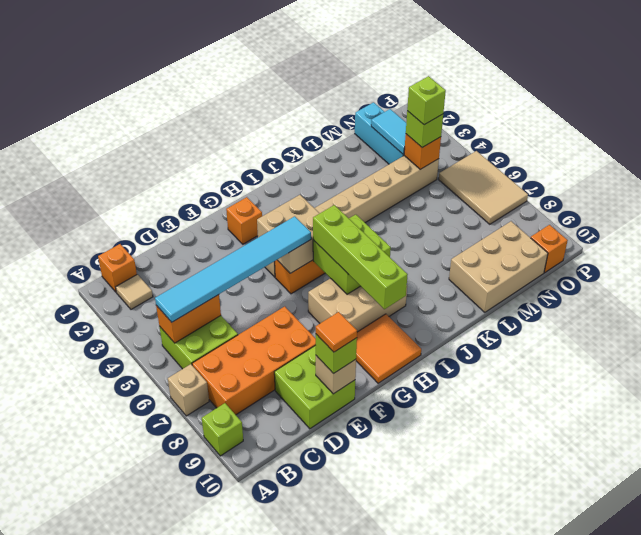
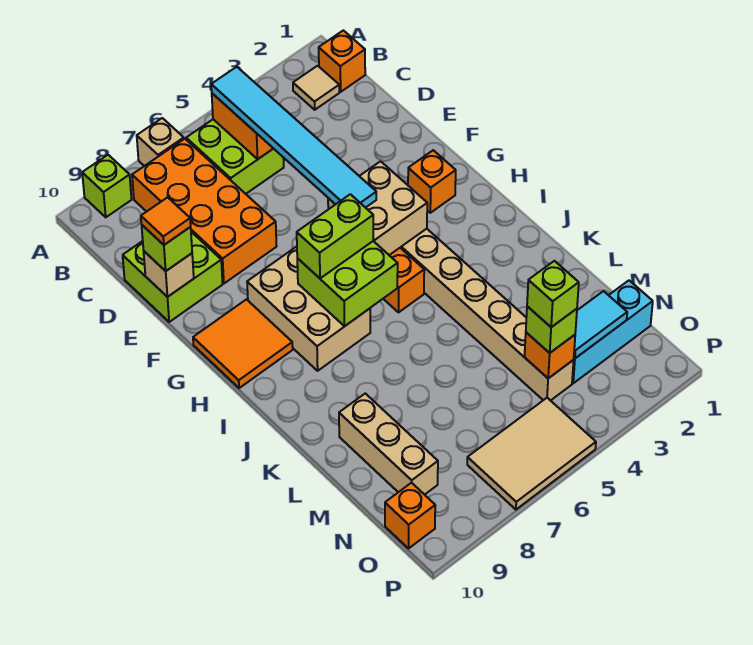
lime 1x4 brick [313,205,408,309] -> lime 1x2 brick [297,194,373,278]
tan 2x3 brick [449,221,548,312] -> tan 1x3 brick [339,393,438,495]

